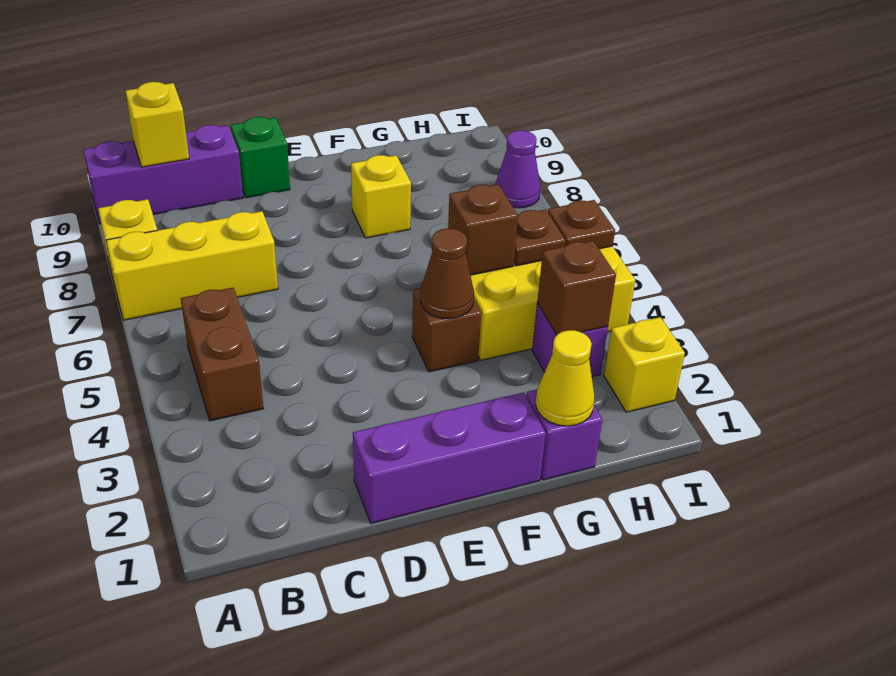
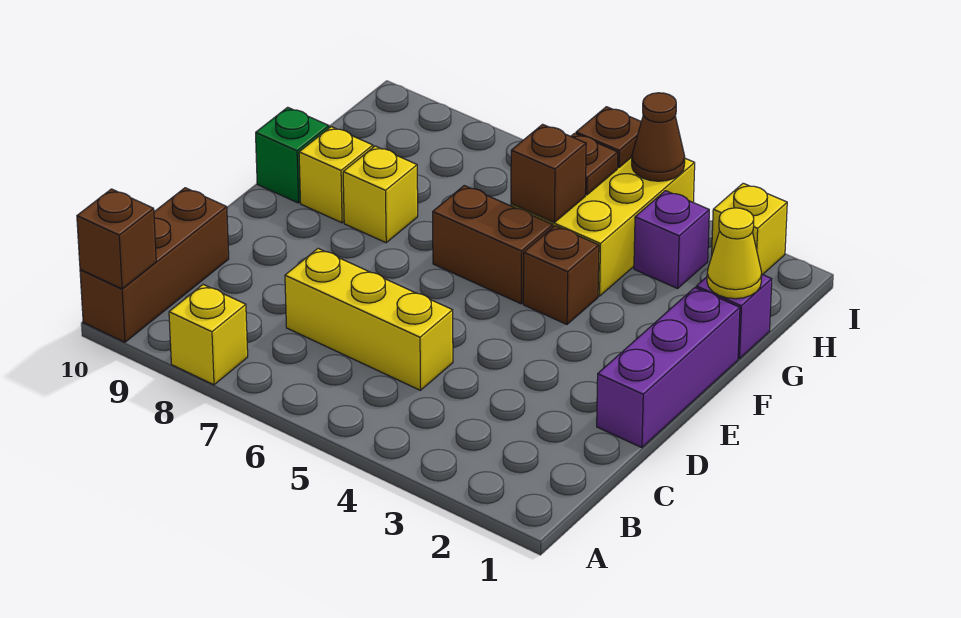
yellow 1x3 brick [106,211,278,320] -> yellow 1x3 brick turned to [285,248,453,390]
purple 1x3 brick [84,125,243,224] -> brown 1x3 brick [80,188,229,342]
brown 1x2 brick [181,288,264,421] -> brown 1x2 brick moved to [433,186,553,304]
yellow 1x1 brick [126,82,189,167] -> yellow 1x1 brick moved to [299,127,373,223]
green 1x1 brick [231,117,290,198] -> green 1x1 brick moved to [256,107,329,203]
brown 1x1 cone [420,228,474,319] -> brown 1x1 cone moved to [632,93,685,181]
brown 1x1 brick [537,241,616,335] -> brown 1x1 brick moved to [77,189,156,289]
purple 1x1 cone [495,130,540,208] -> none

